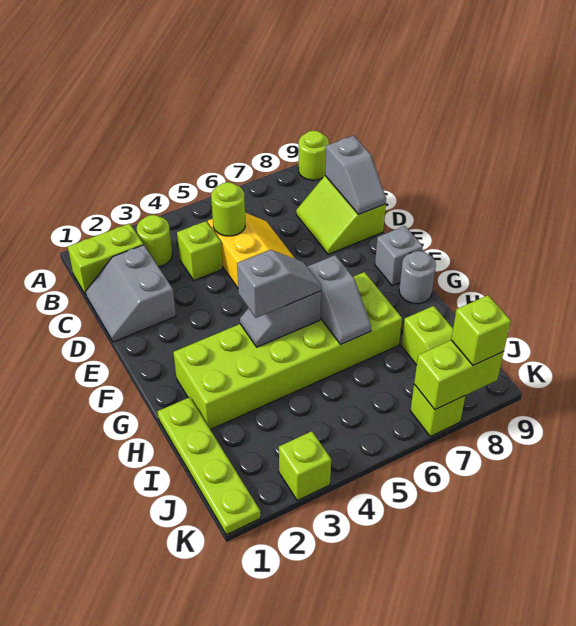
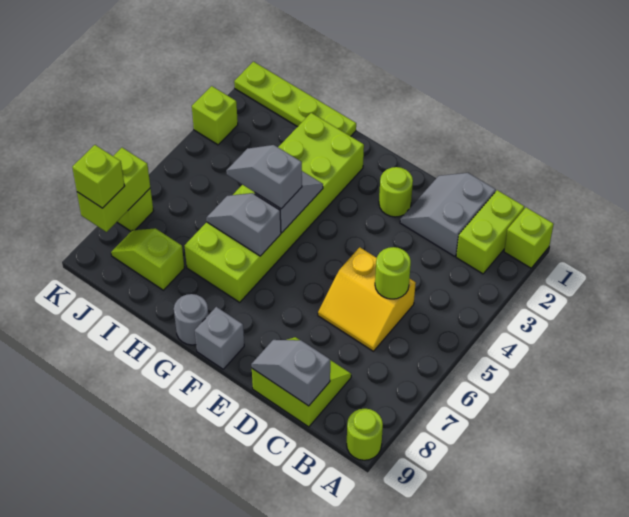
lime 1x1 round brick [137,215,172,267] -> lime 1x1 round brick moved to [379,167,413,217]
grey 2x2 slope [85,245,176,342] -> grey 2x2 slope turned to [400,173,496,256]
lime 1x1 brick [177,221,223,281] -> lime 1x1 brick moved to [504,208,554,268]
grey 1x2 slope [237,250,321,318] -> grey 1x2 slope turned to [226,145,302,209]

